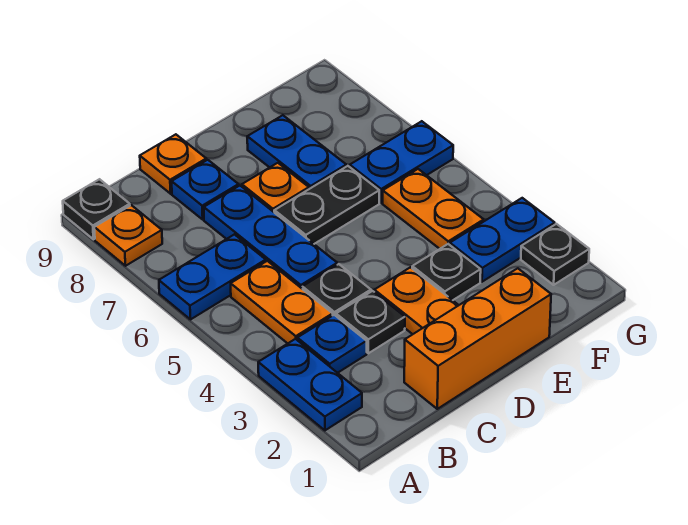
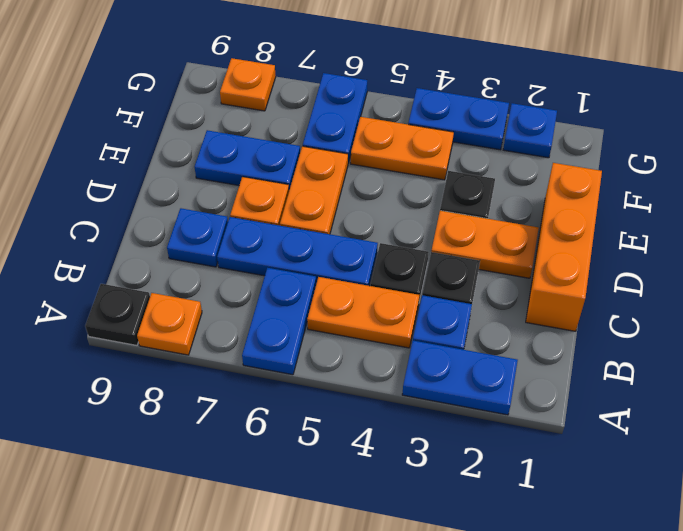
orange 1x1 plate [140,134,206,194] -> orange 1x1 plate moved to [220,58,276,111]
black 1x2 plate [274,166,379,244] -> orange 1x2 plate [280,146,348,234]
blue 1x2 plate [450,198,555,282] -> blue 1x2 plate turned to [408,88,509,150]
black 1x1 plate [521,224,589,285] -> blue 1x1 plate [503,103,557,158]

